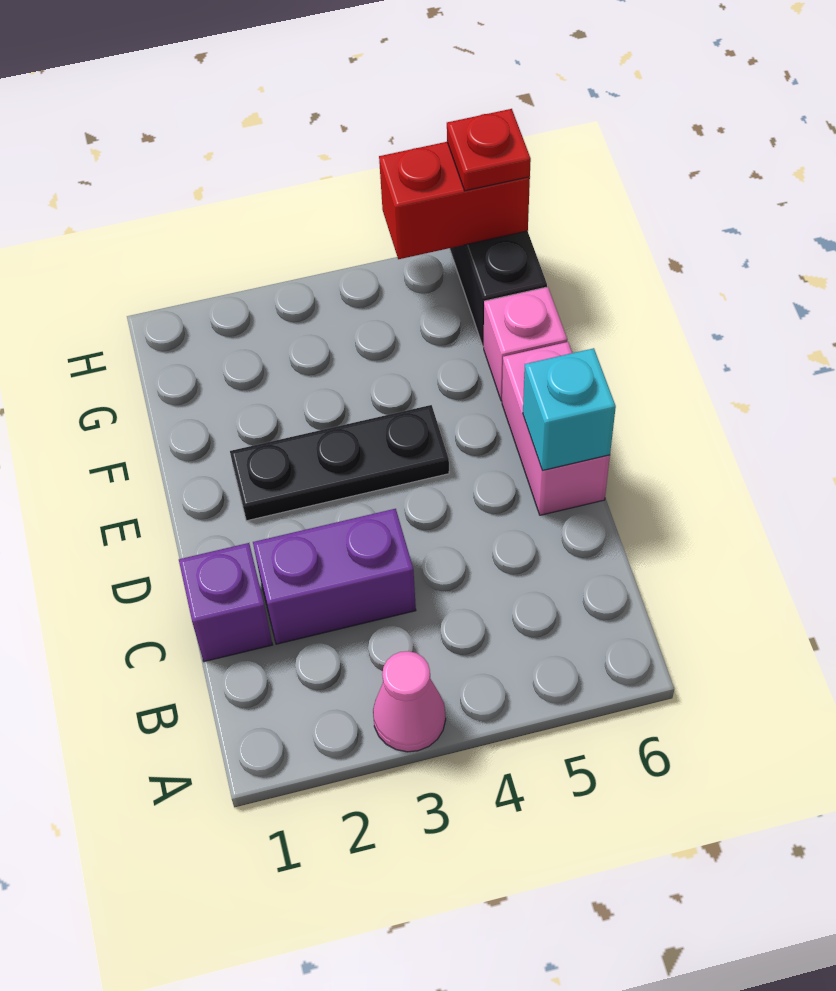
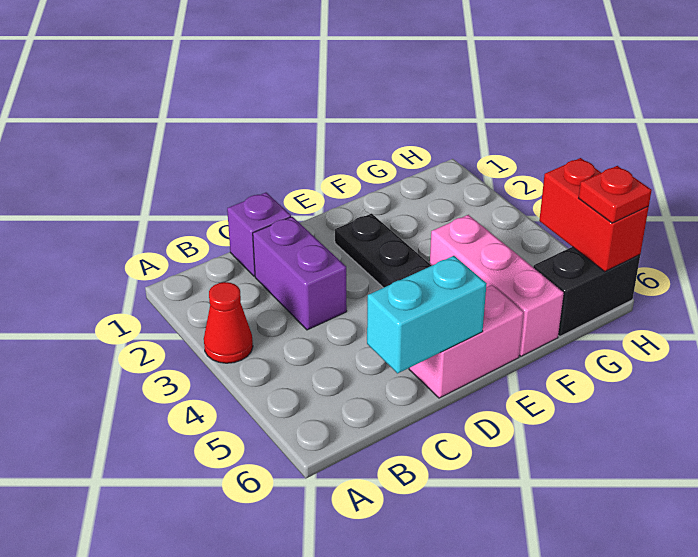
pink 1x1 cone [373,651,446,752] -> red 1x1 cone [204,282,253,363]
cyan 1x1 brick [523,348,616,471] -> cyan 1x2 brick [367,256,487,373]
pink 1x1 brick [484,287,567,401] -> pink 1x3 brick [429,215,564,356]

